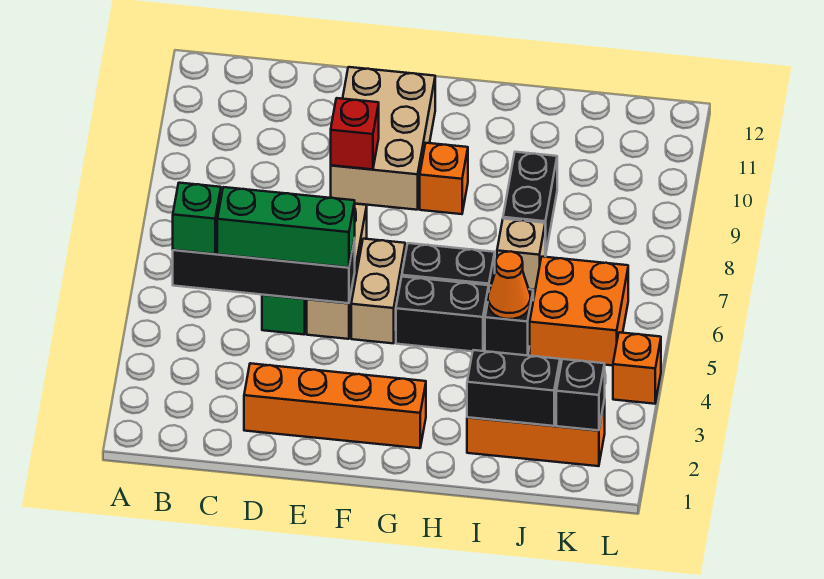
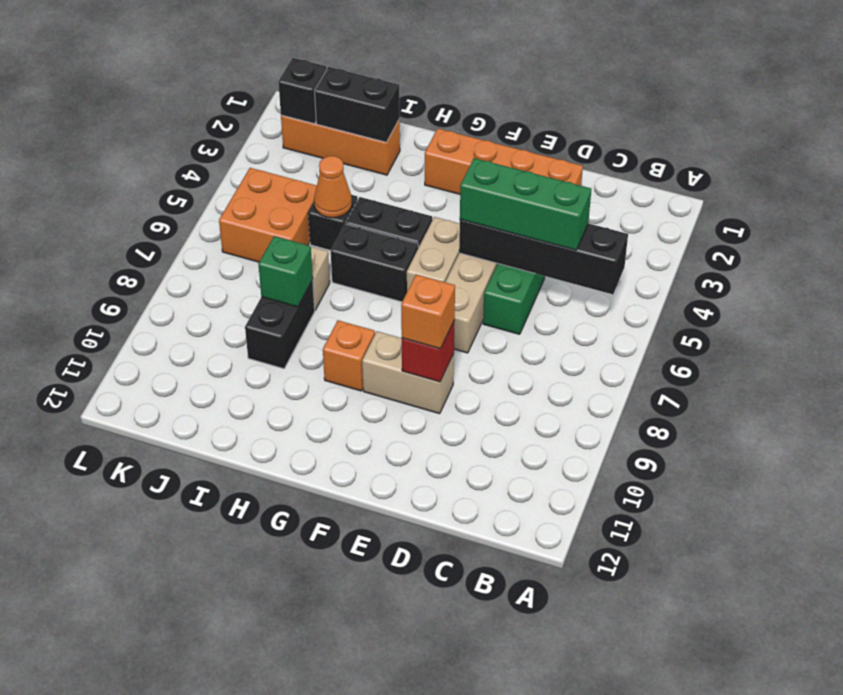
green 1x1 brick [173,183,221,254] -> green 1x1 brick moved to [258,236,313,307]
tan 2x3 brick [331,67,435,210] -> tan 1x2 brick [362,331,454,414]
orange 1x1 brick [613,332,661,404] -> orange 1x1 brick moved to [401,275,455,349]

